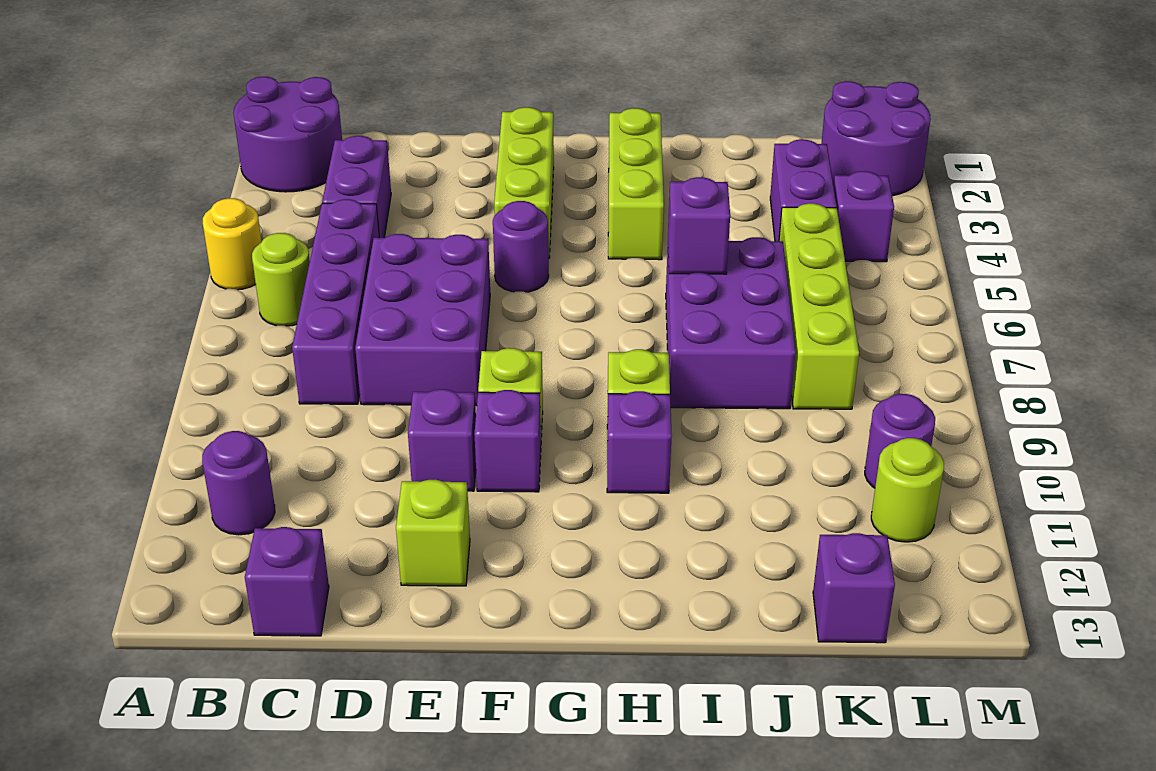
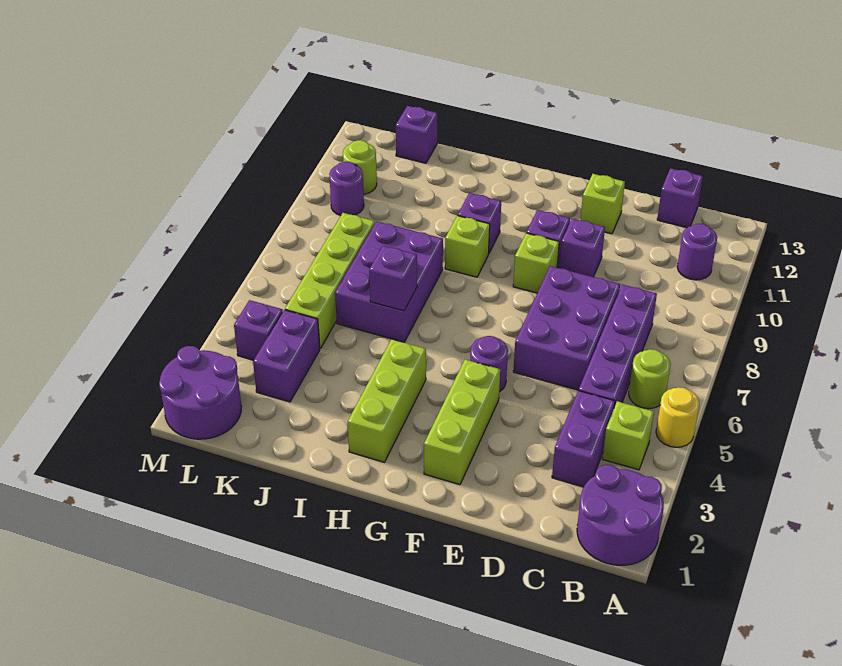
none -> lime 1x1 brick [602,401,654,470]

